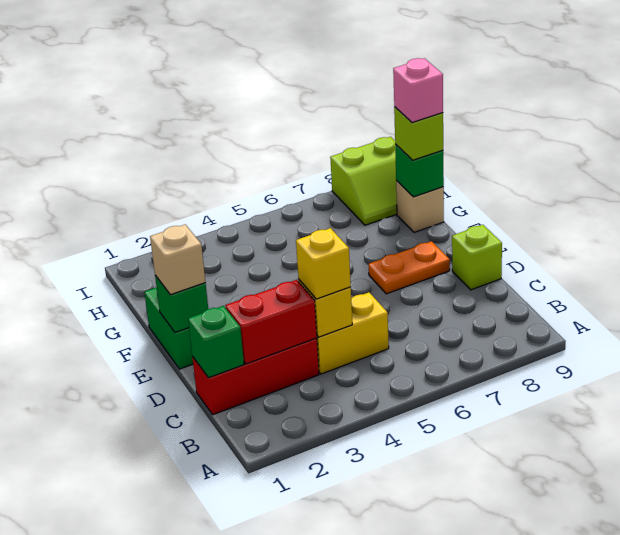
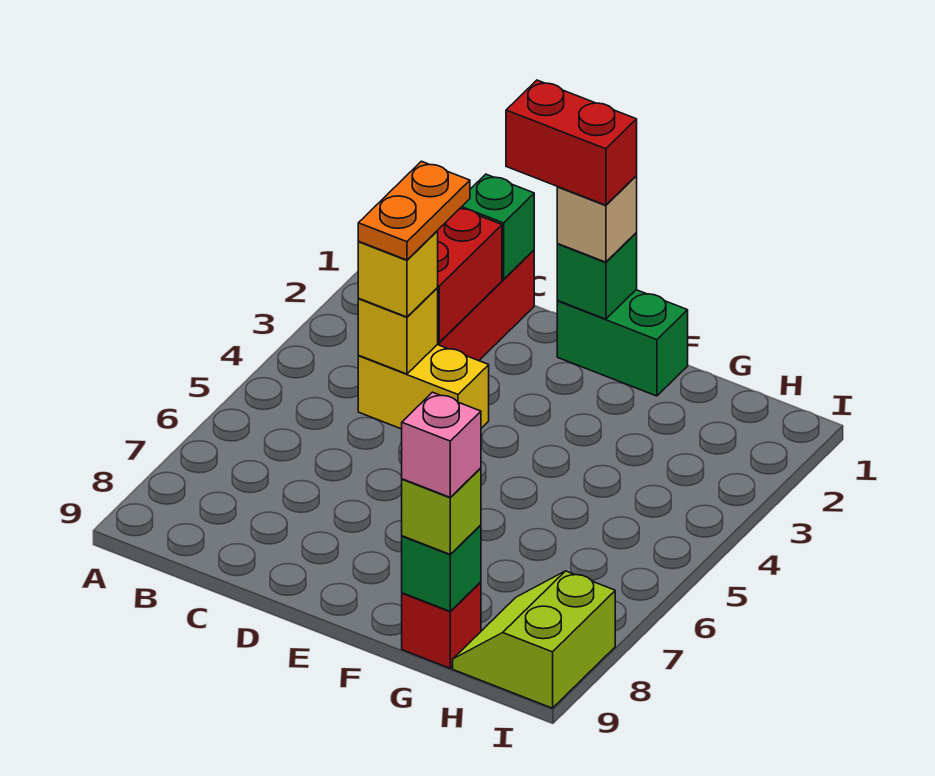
yellow 1x2 brick [317,292,389,374] -> yellow 1x2 brick turned to [358,345,489,429]
none -> red 1x2 brick [506,80,637,205]
lime 1x1 brick [452,225,502,290] -> none
orange 1x2 plate [368,241,450,294] -> orange 1x2 plate moved to [358,161,470,260]
tan 1x1 brick [396,181,444,232] -> red 1x1 brick [402,582,481,668]

